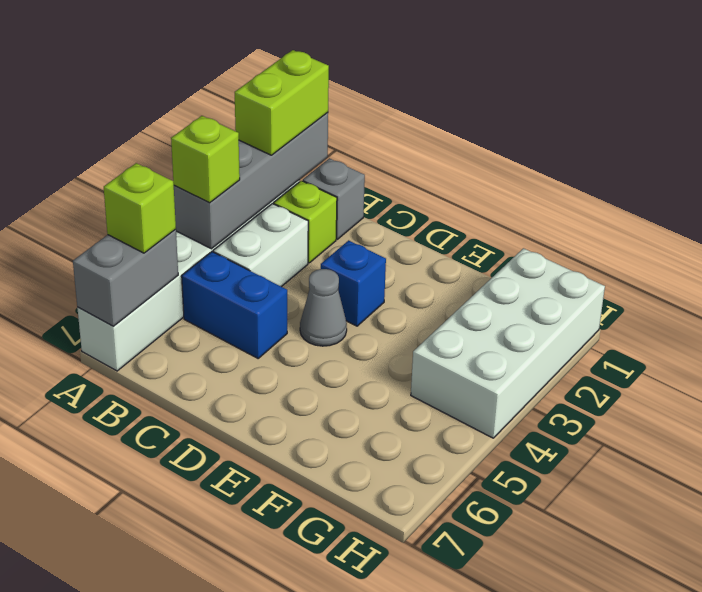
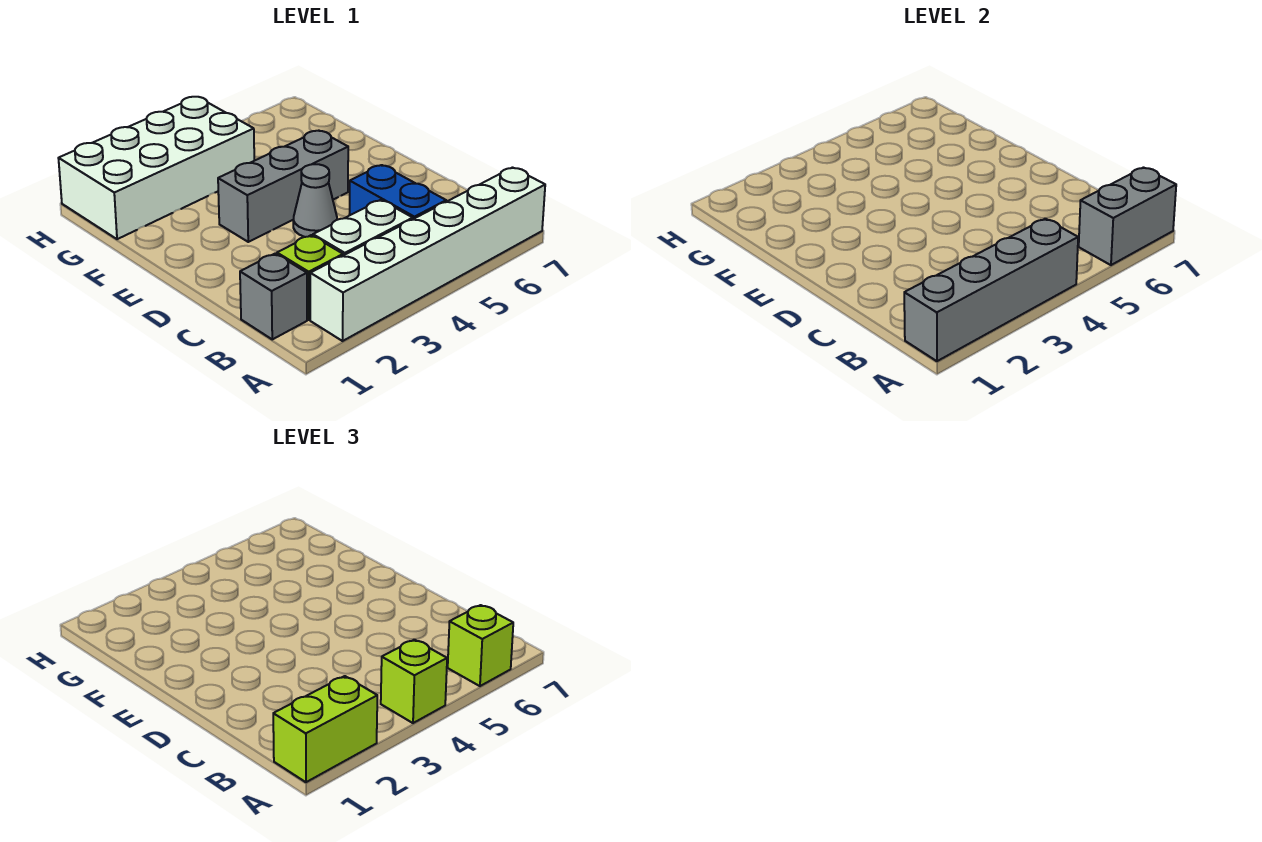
blue 1x1 brick [321,240,386,326] -> none
none -> grey 1x3 brick [218,131,348,242]

